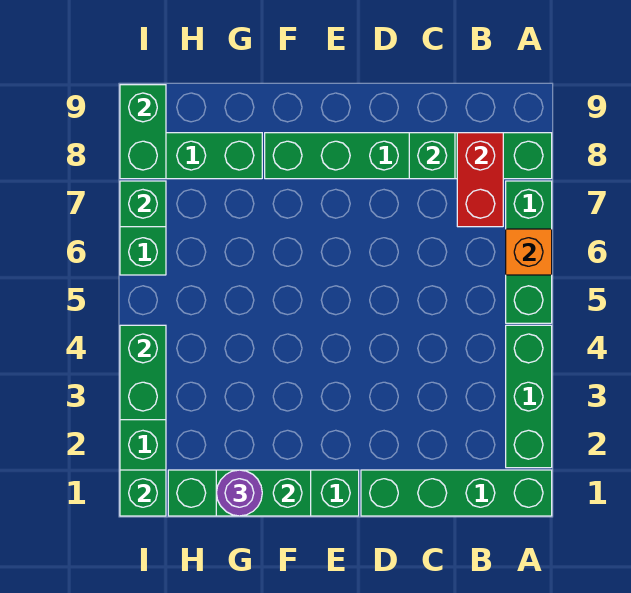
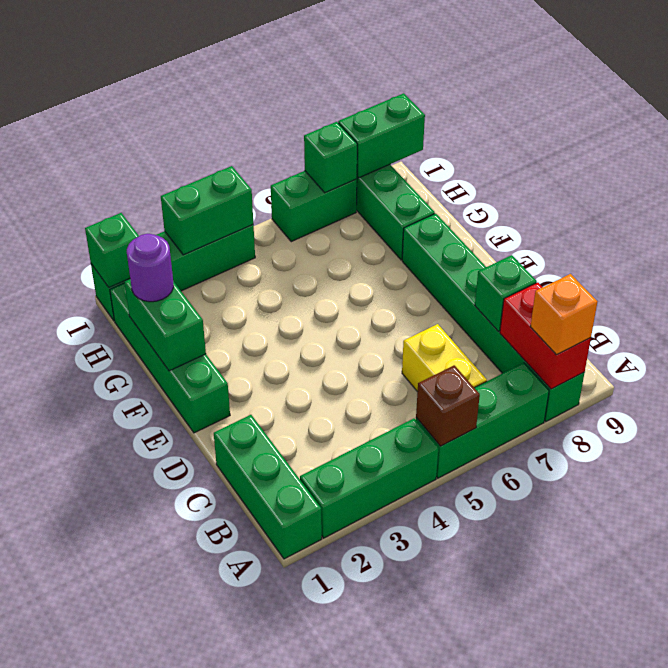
green 1x4 brick [361,470,552,516] -> green 1x3 brick [214,415,322,559]
none -> brown 1x1 brick [416,365,480,446]
orange 1x1 brick [506,229,552,275] -> orange 1x1 brick moved to [530,274,597,355]
none -> yellow 1x2 brick [402,324,487,392]
red 1x2 brick [457,133,503,227] -> red 1x2 brick turned to [500,282,591,389]

